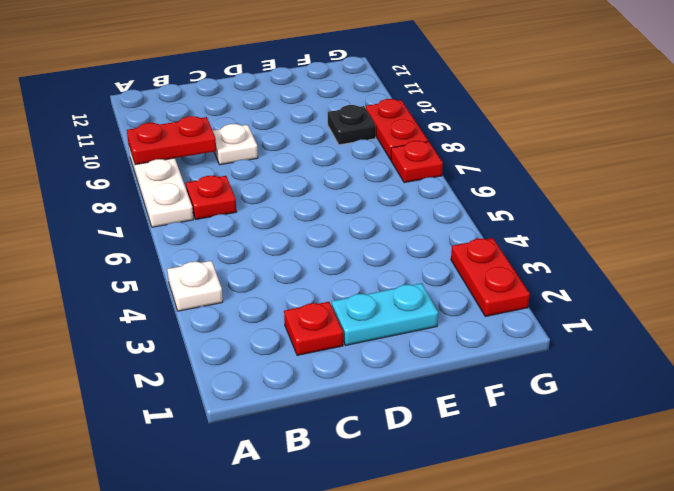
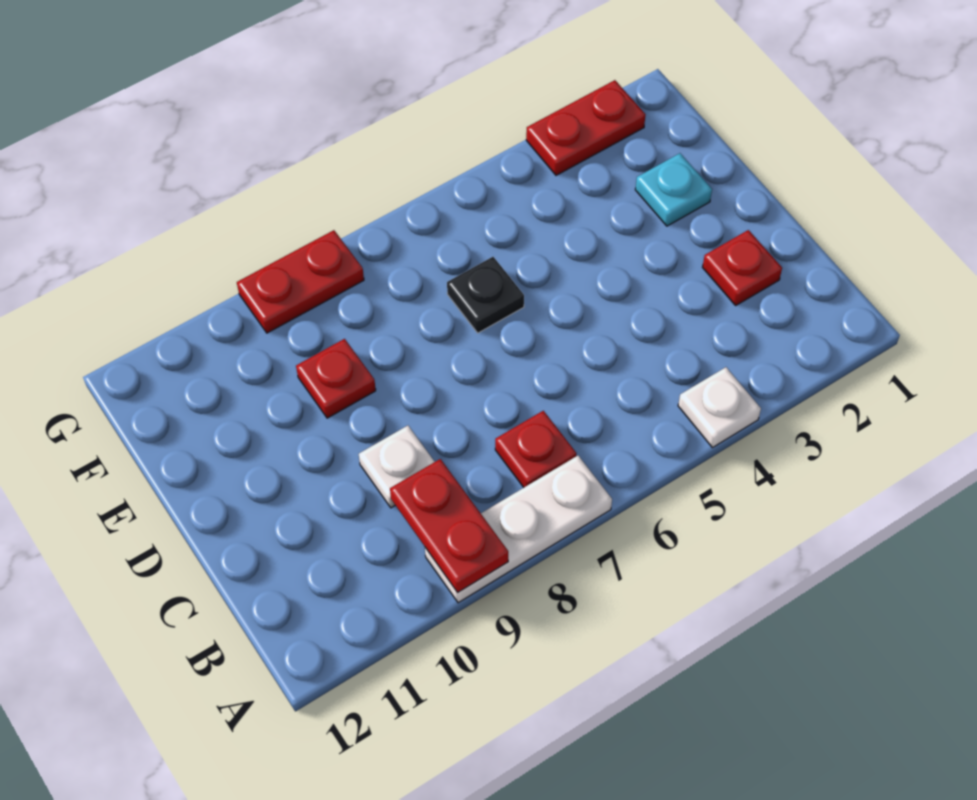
cyan 1x2 plate [332,283,438,345] -> cyan 1x1 plate [635,153,712,226]
black 1x1 plate [328,105,376,145] -> black 1x1 plate moved to [447,257,524,333]
red 1x1 plate [391,141,443,183] -> red 1x1 plate moved to [296,339,376,418]

